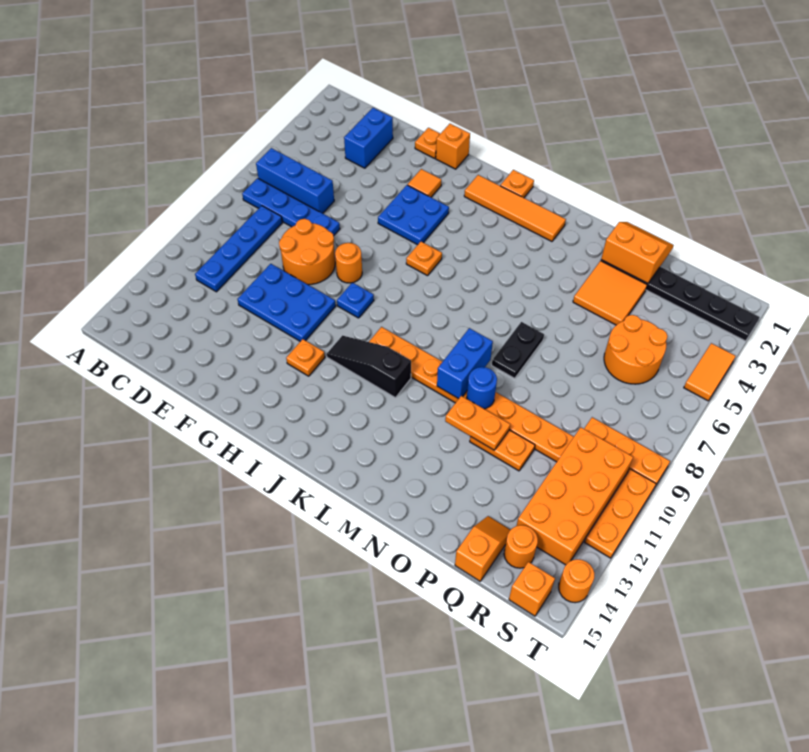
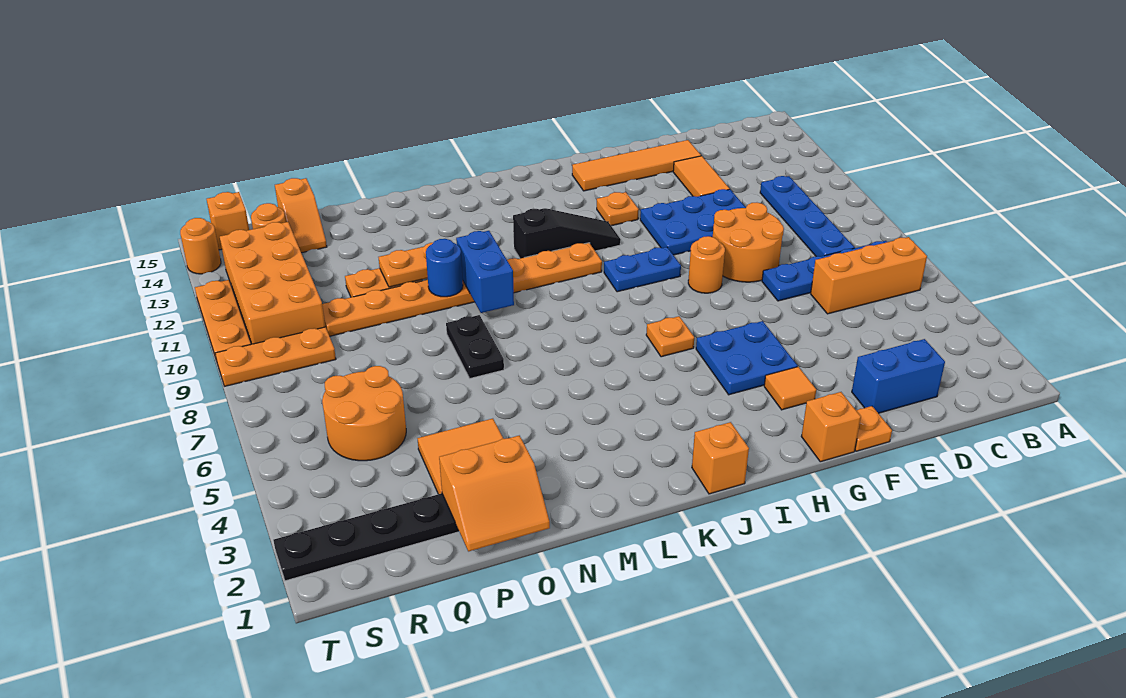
blue 1x3 brick [256,148,334,213] -> orange 1x3 brick [811,237,927,314]
blue 1x2 brick [344,108,393,168] -> blue 1x2 brick turned to [852,339,945,413]
blue 1x1 plate [337,283,374,318] -> blue 1x2 plate [604,247,681,292]
orange 1x4 tile [464,175,566,241] -> orange 1x4 tile moved to [572,140,701,191]
orange 1x1 plate [500,170,534,198] -> orange 1x1 brick [692,422,749,494]
orange 1x2 tile [684,343,735,401] -> orange 1x2 tile moved to [673,156,729,197]

